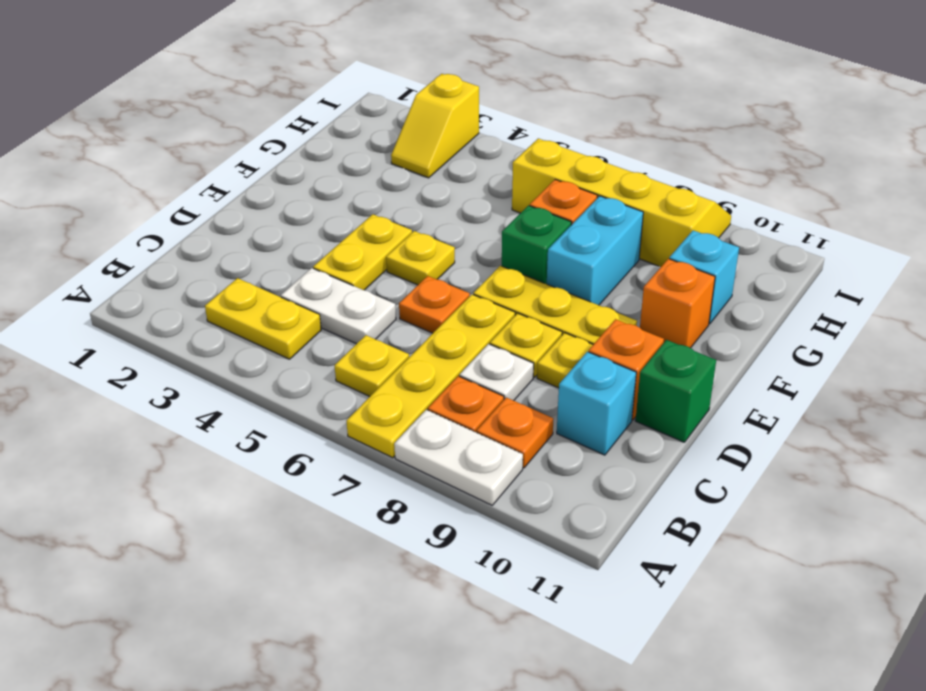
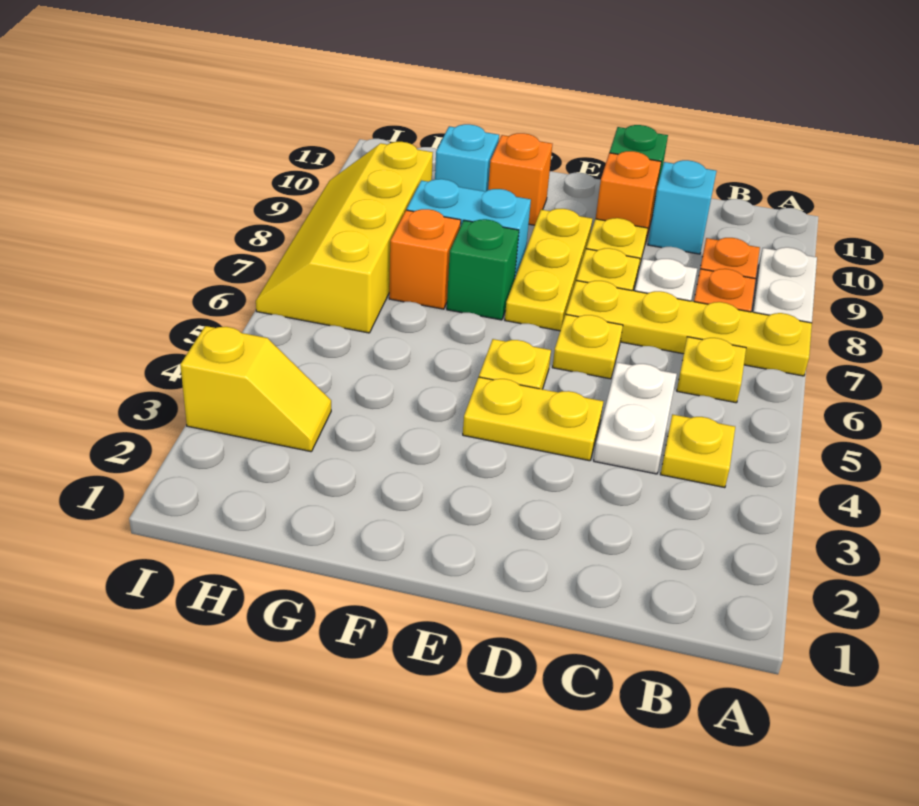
yellow 1x2 plate [205,278,321,359] -> yellow 1x1 plate [661,414,735,488]
orange 1x1 plate [399,276,470,333] -> yellow 1x1 plate [553,314,623,379]

